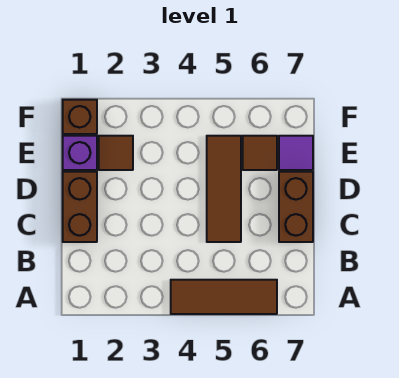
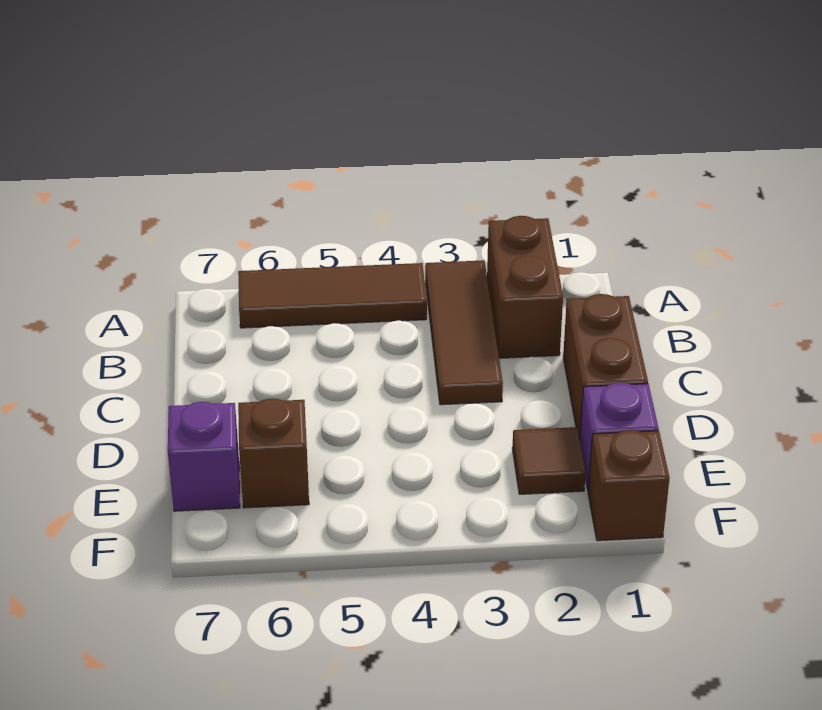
brown 1x3 tile [207,136,241,242] -> brown 1x3 tile moved to [425,260,503,405]
brown 1x2 brick [279,172,313,242] -> brown 1x2 brick moved to [487,216,563,358]
brown 1x1 tile [243,136,277,170] -> brown 1x1 brick [238,399,309,508]
purple 1x1 tile [279,136,313,170] -> purple 1x1 brick [168,402,240,511]

